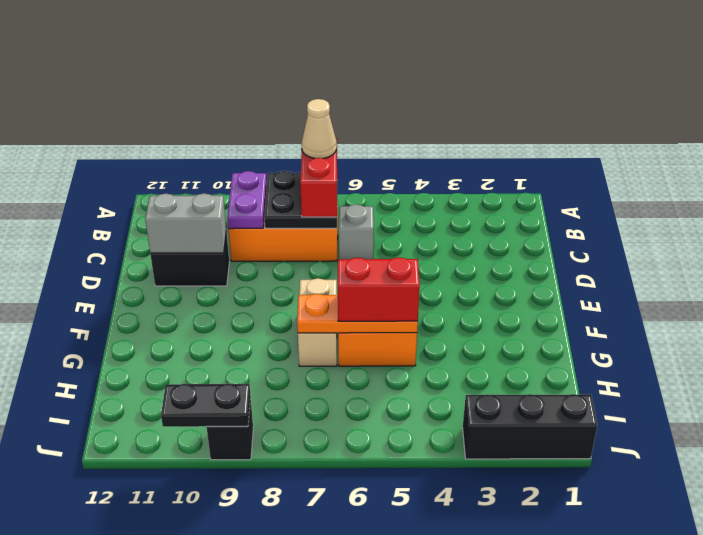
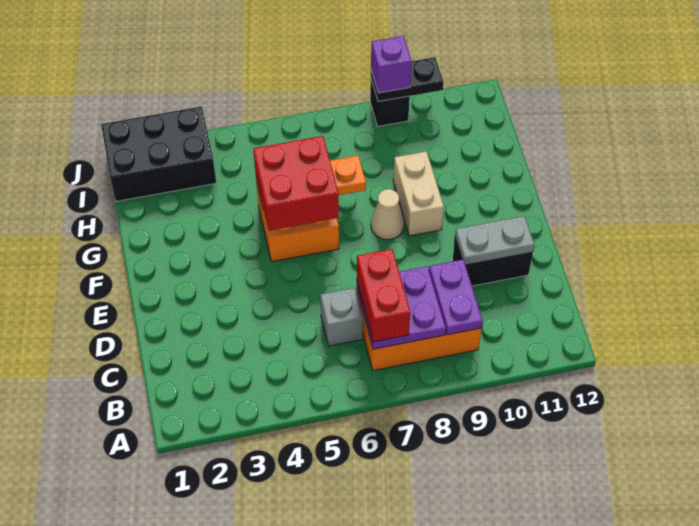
black 2x2 plate [264,171,337,228] -> purple 2x2 plate [357,266,446,349]
tan 1x1 cone [302,99,337,158] -> tan 1x1 cone moved to [371,189,404,240]
grey 1x2 brick [145,193,226,253] -> grey 1x2 plate [455,216,534,265]
tan 1x2 brick [298,278,337,366] -> tan 1x2 brick moved to [393,151,444,236]
red 1x2 brick [338,257,420,321] -> red 2x2 brick [253,136,339,230]
black 1x3 brick [463,394,598,459] -> black 2x3 brick [101,106,216,201]
none -> purple 1x1 brick [371,36,412,93]

